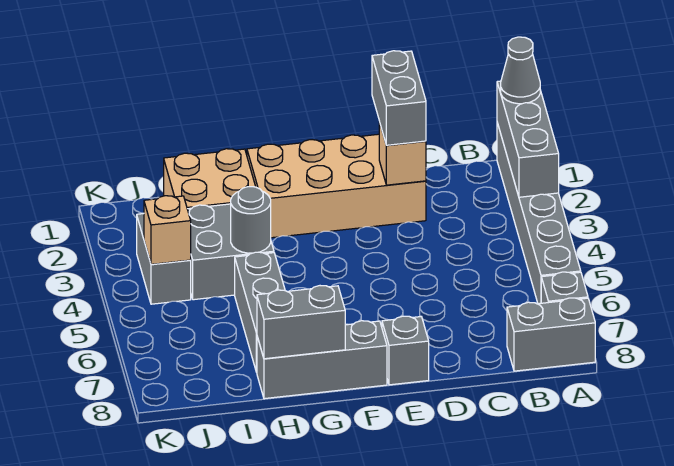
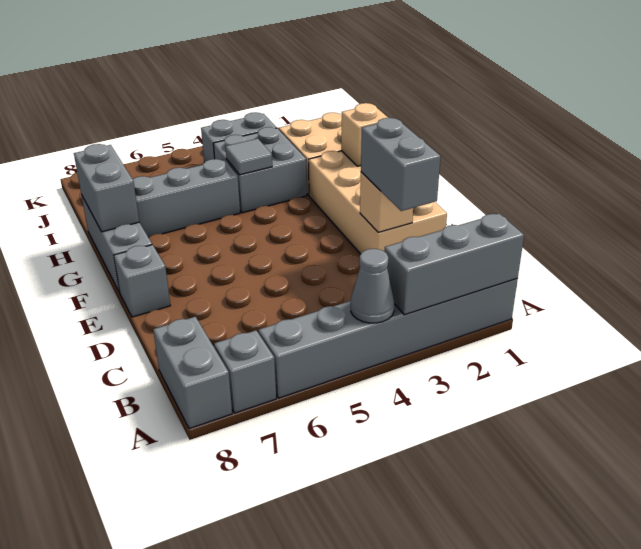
grey 1x1 cone [501,37,540,104] -> grey 1x1 cone moved to [351,249,394,323]
grey 1x2 brick [372,51,426,145] -> grey 1x2 brick turned to [361,118,441,211]
grey 1x1 round brick [231,187,271,253] -> grey 1x1 tile [225,139,272,175]
tan 1x1 brick [144,196,191,264] -> tan 1x1 brick moved to [341,103,388,166]

